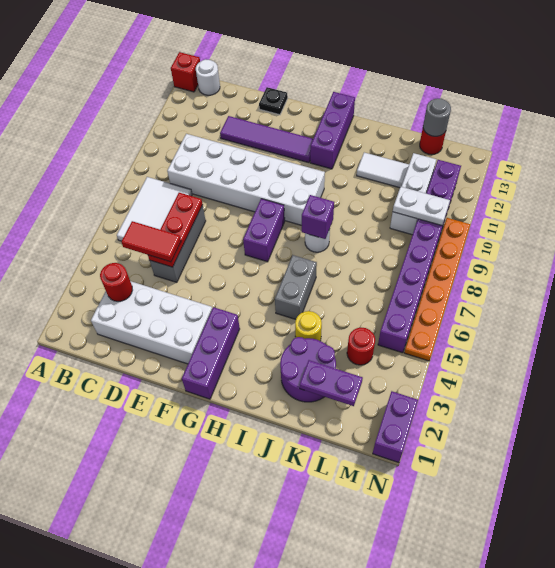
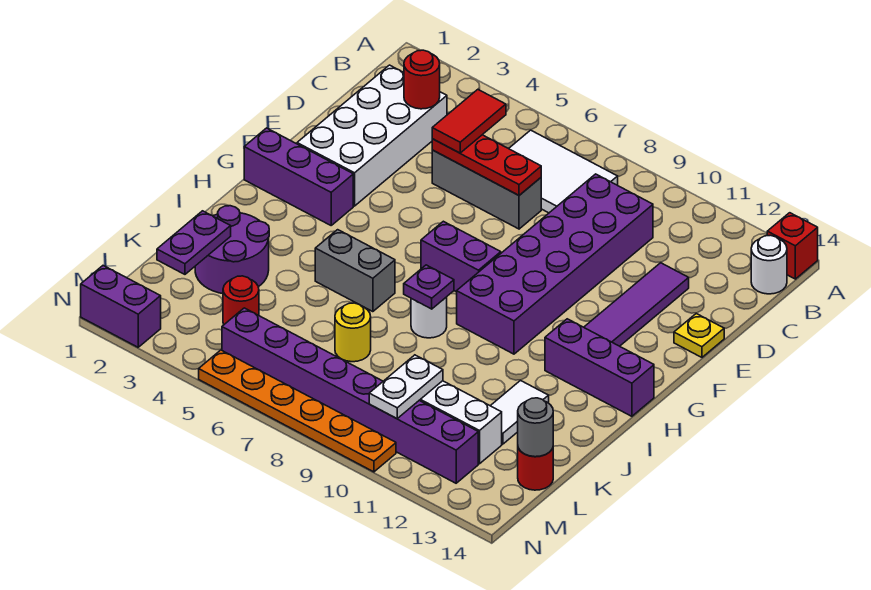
white 2x6 brick [167,134,325,225] -> purple 2x6 brick [457,174,653,354]
black 1x1 plate [259,87,288,115] -> yellow 1x1 plate [674,314,724,357]
purple 1x1 brick [302,195,334,239] -> purple 1x1 plate [404,265,454,309]
yellow 1x1 round brick [295,311,322,341] -> yellow 1x1 round brick moved to [335,303,371,362]

